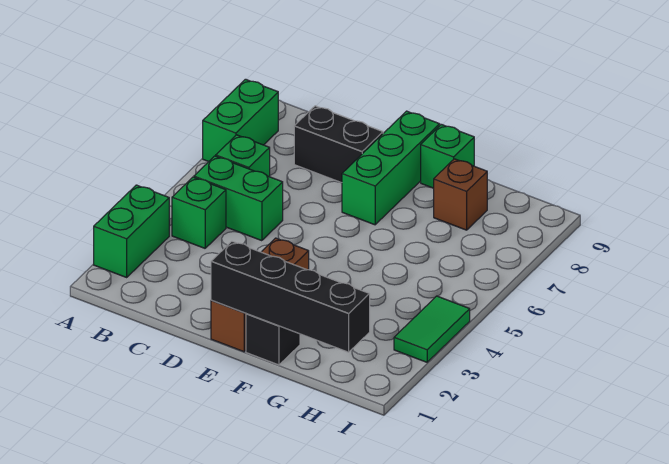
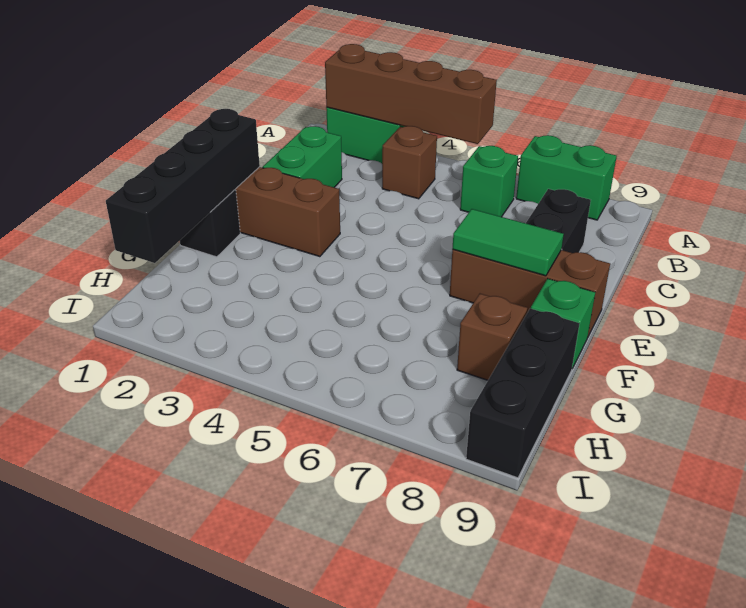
none -> brown 1x4 brick [325,44,497,144]
green 1x1 brick [172,177,226,248] -> brown 1x1 brick [382,126,437,199]
green 1x2 brick [194,156,283,241] -> green 1x2 brick moved to [263,126,342,187]
green 1x3 brick [342,111,440,225] -> brown 1x3 brick [450,250,610,338]
none -> black 1x3 brick [466,308,580,478]
green 1x2 tile [394,296,470,362] -> green 1x2 tile moved to [453,209,564,276]

